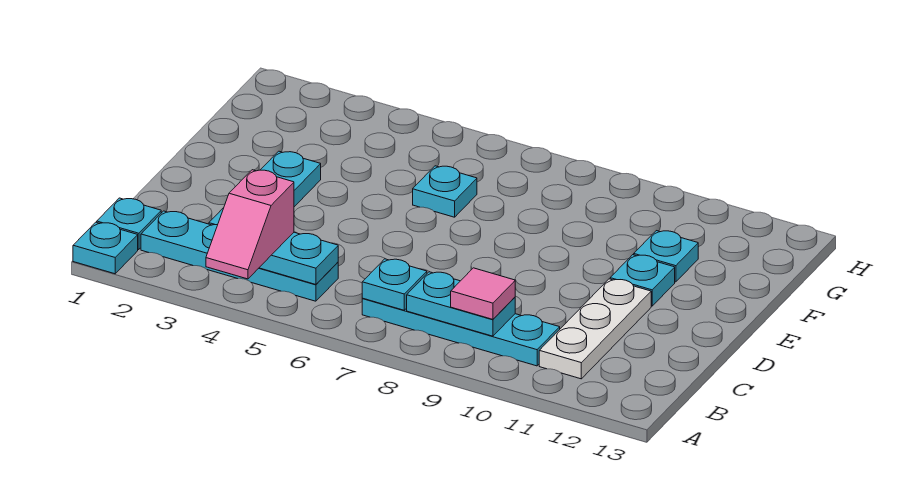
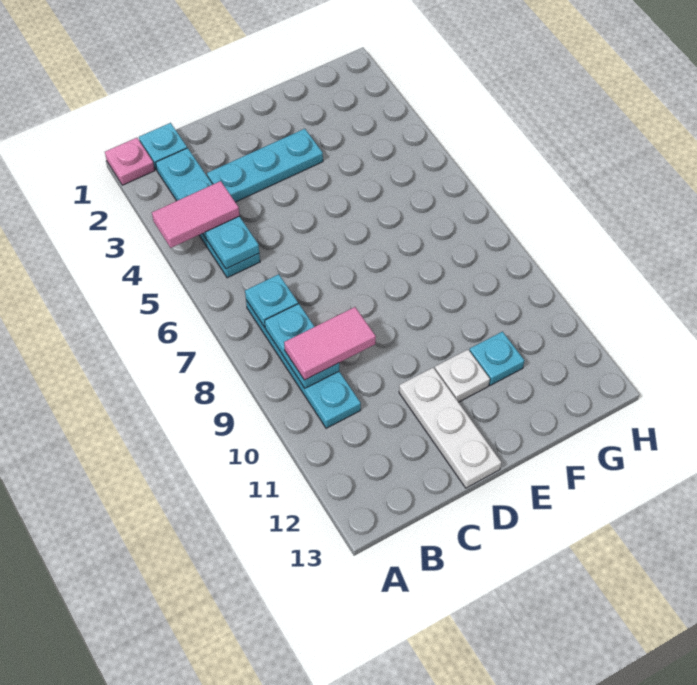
cyan 1x1 plate [73,222,138,274] -> pink 1x1 plate [105,138,155,185]
pink 1x2 slope [206,170,294,279] -> pink 1x2 tile [152,181,240,248]
pink 1x1 tile [451,268,515,319] -> pink 1x2 tile [284,307,376,380]
white 1x3 plate [539,279,651,379] -> white 1x3 plate turned to [399,368,501,488]
cyan 1x1 plate [610,255,675,306] -> white 1x1 plate [435,350,490,402]
cyan 1x1 plate [413,166,477,217] -> none

